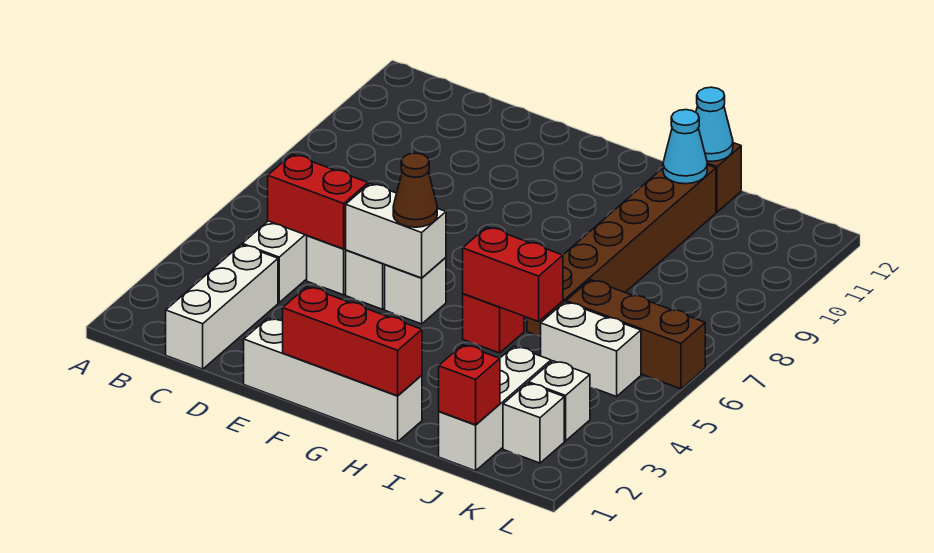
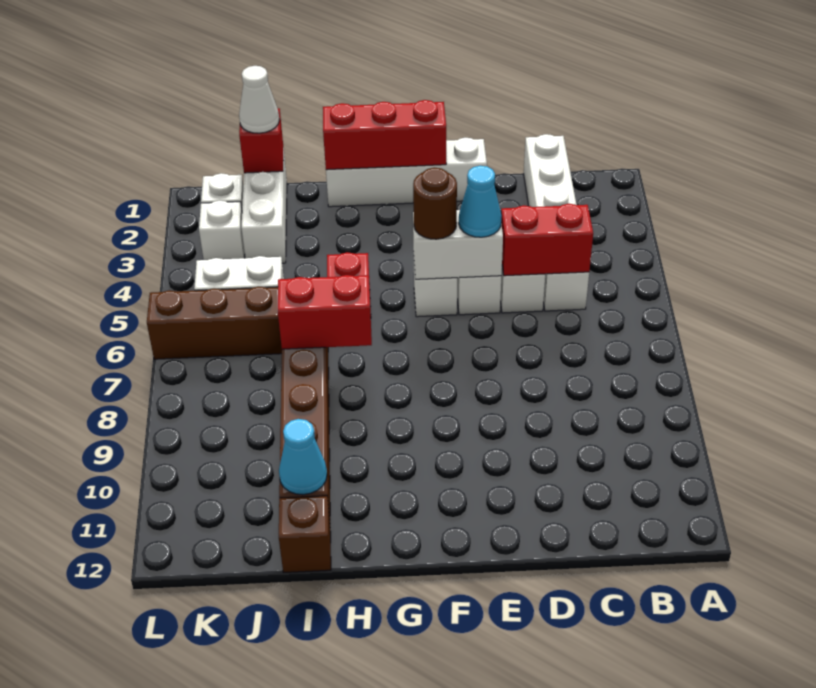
brown 1x1 cone [393,153,437,227] -> brown 1x1 round brick [413,167,457,239]
red 1x2 brick [463,227,563,322] -> red 1x2 brick moved to [278,275,372,349]
cyan 1x1 cone [696,87,733,161] -> cyan 1x1 cone moved to [459,166,502,237]
none -> white 1x1 cone [239,66,279,133]

